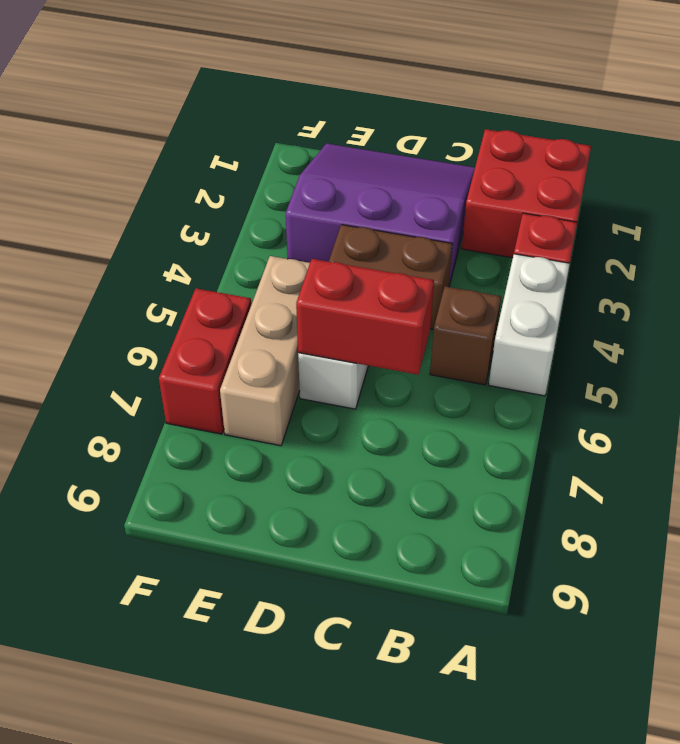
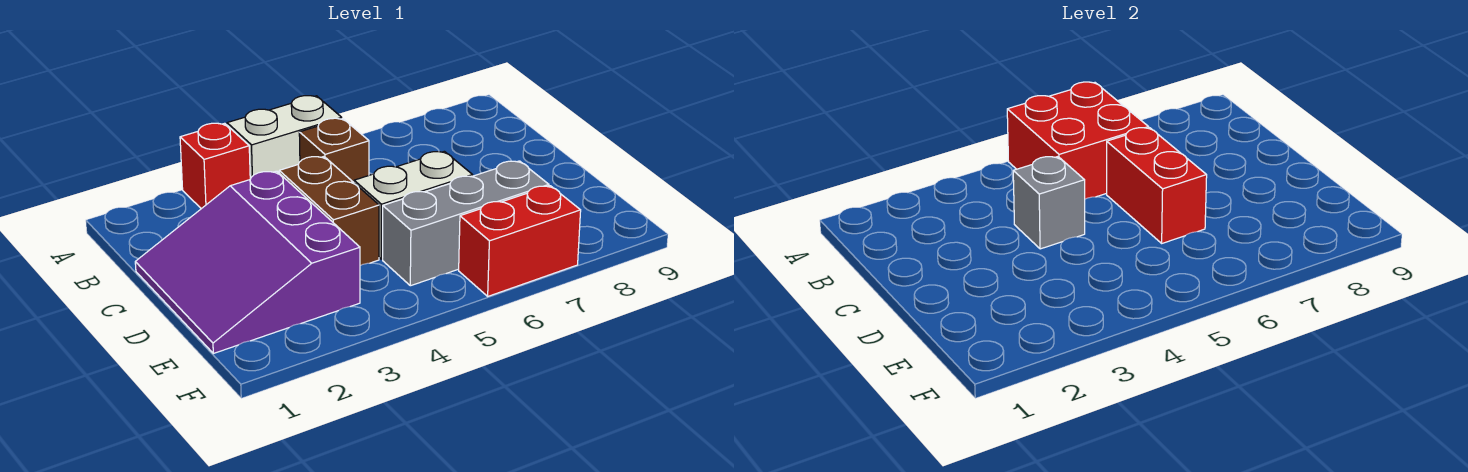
red 2x2 brick [462,129,591,258] -> red 2x2 brick moved to [1007,82,1149,199]
none -> grey 1x1 brick [1013,157,1085,249]
tan 1x3 brick [220,256,310,446] -> grey 1x3 brick [383,161,549,286]

